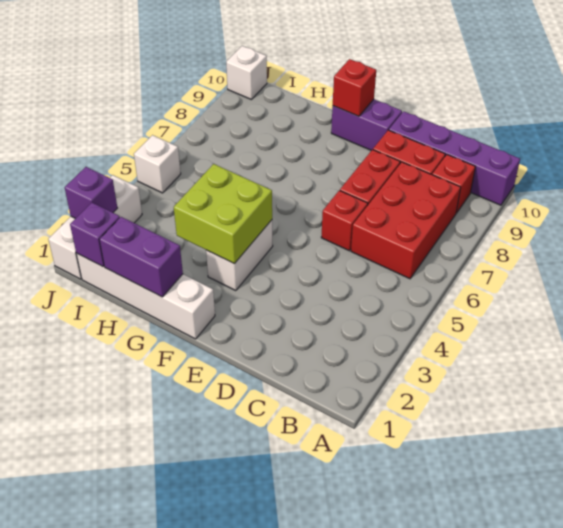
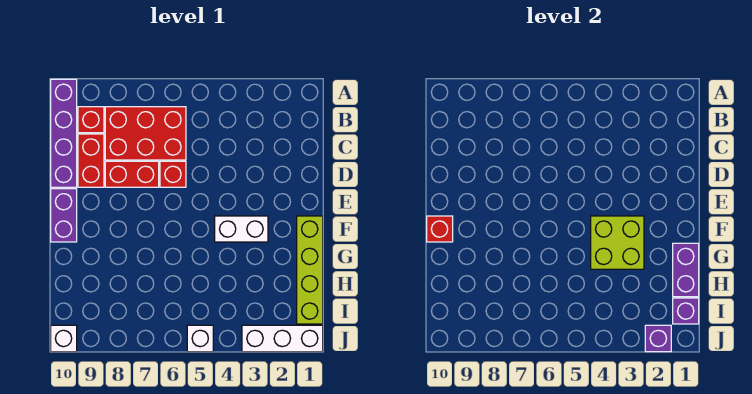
white 1x4 brick [76,253,215,339] -> lime 1x4 brick [297,216,323,324]

